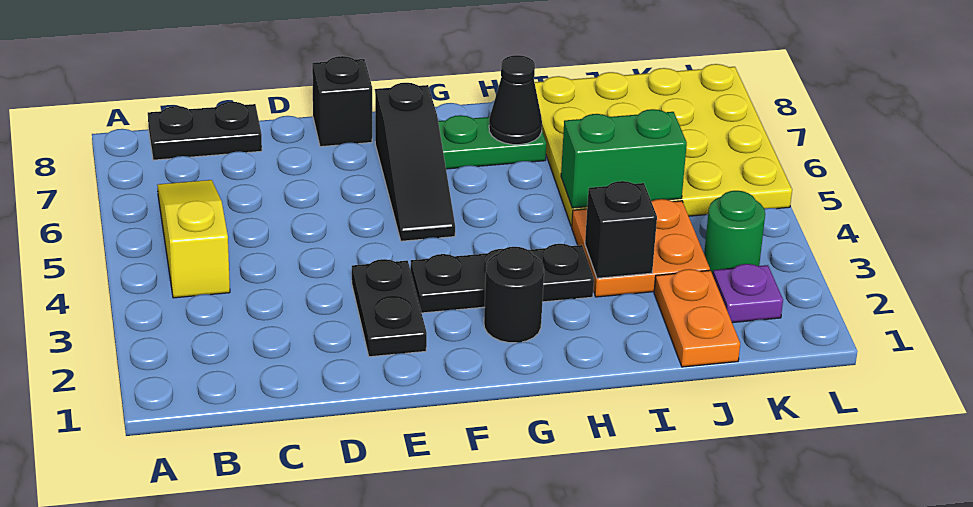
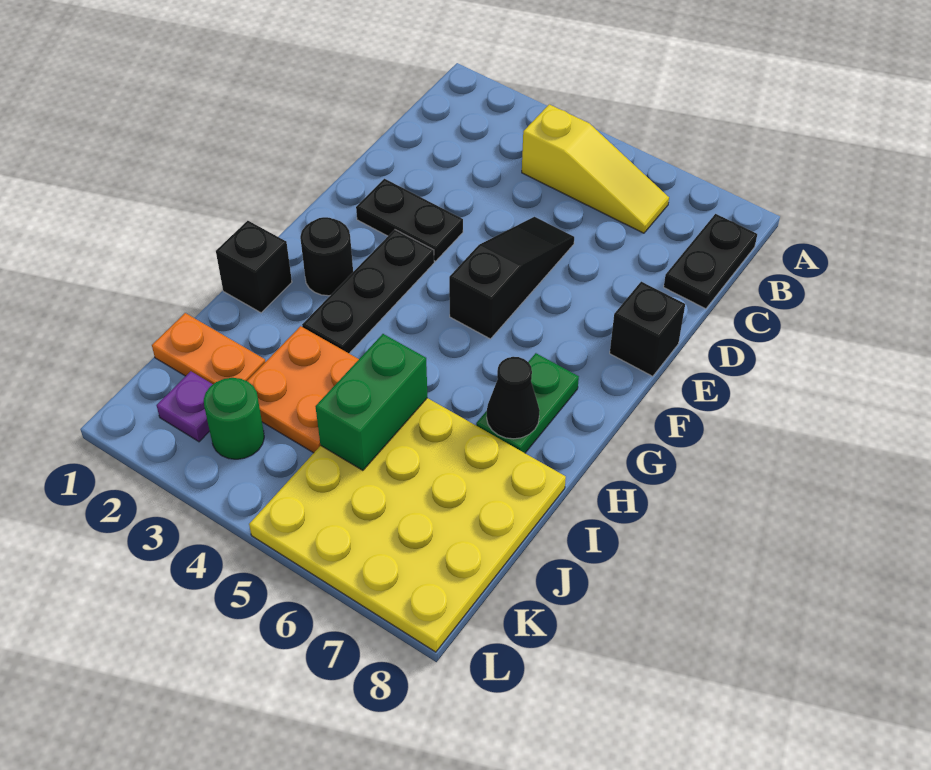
black 1x3 slope [375,83,455,241] -> black 1x3 slope turned to [449,217,574,339]
black 1x1 brick [585,181,657,278] -> black 1x1 brick moved to [216,221,292,313]

